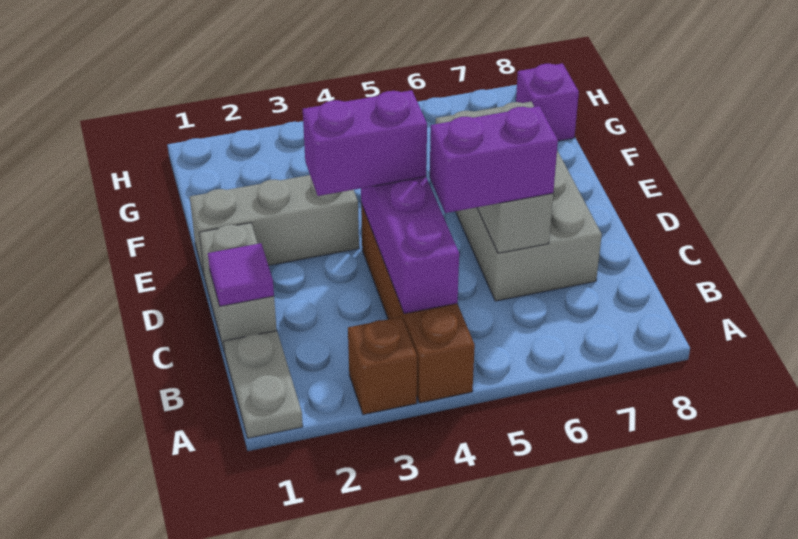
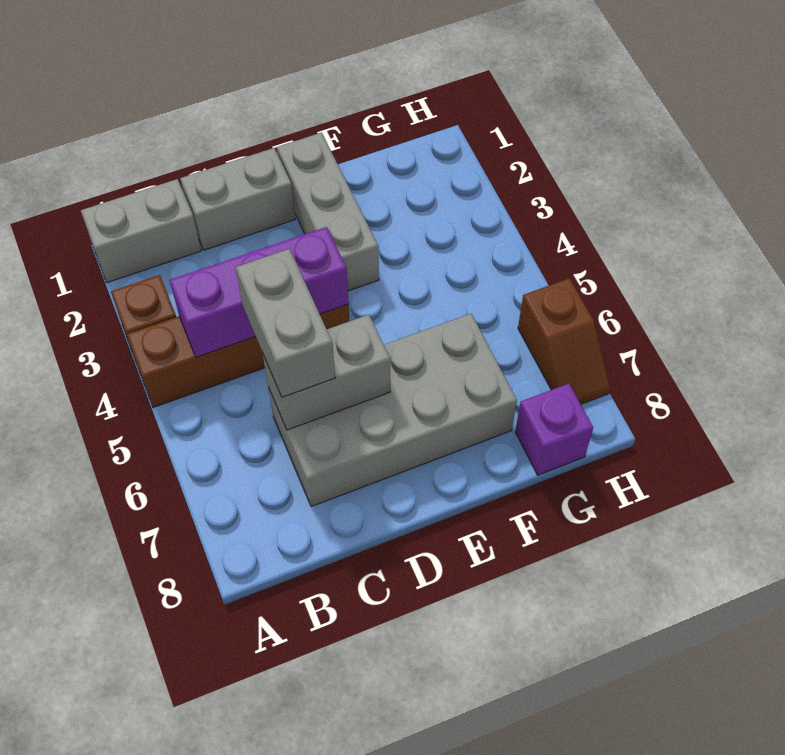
grey 1x2 plate [224,331,303,438] -> grey 1x2 brick [81,179,201,283]
purple 1x1 tile [208,243,274,306] -> none
purple 1x2 brick [430,106,558,213] -> grey 1x2 brick [236,249,335,397]
purple 1x2 brick [303,90,427,196] -> none
none -> brown 1x2 slope [518,278,610,404]

